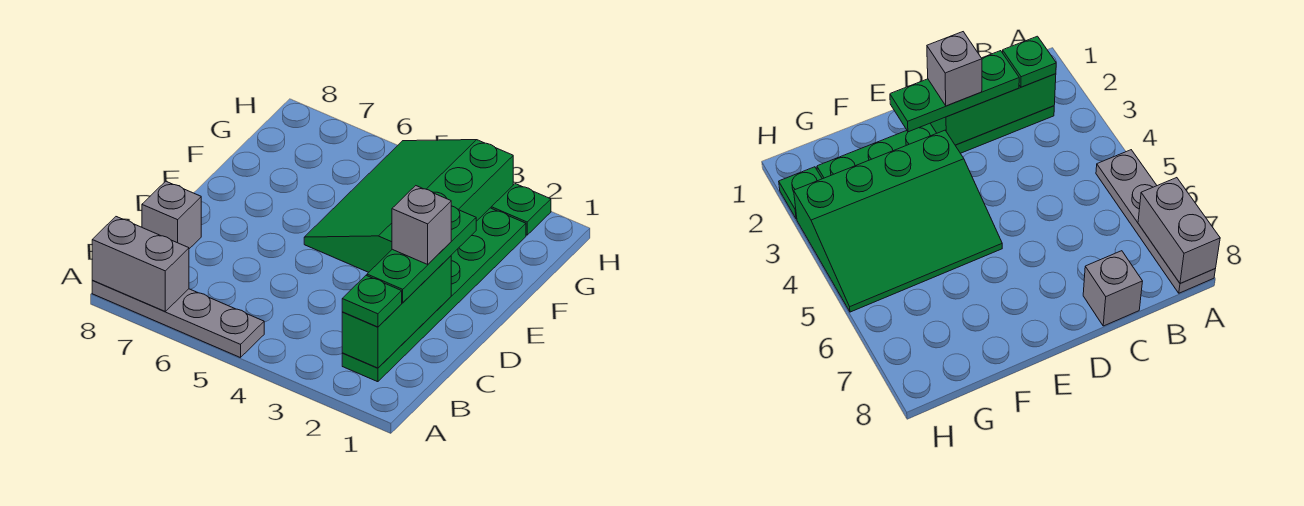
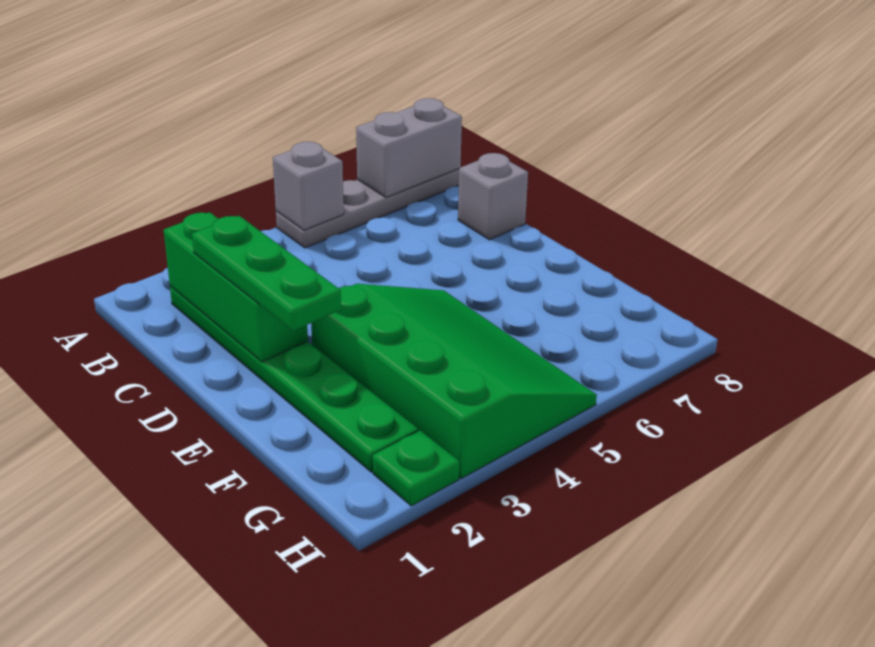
green 1x1 plate [342,276,402,327] -> none
grey 1x1 brick [392,186,451,264] -> grey 1x1 brick moved to [273,142,344,230]

